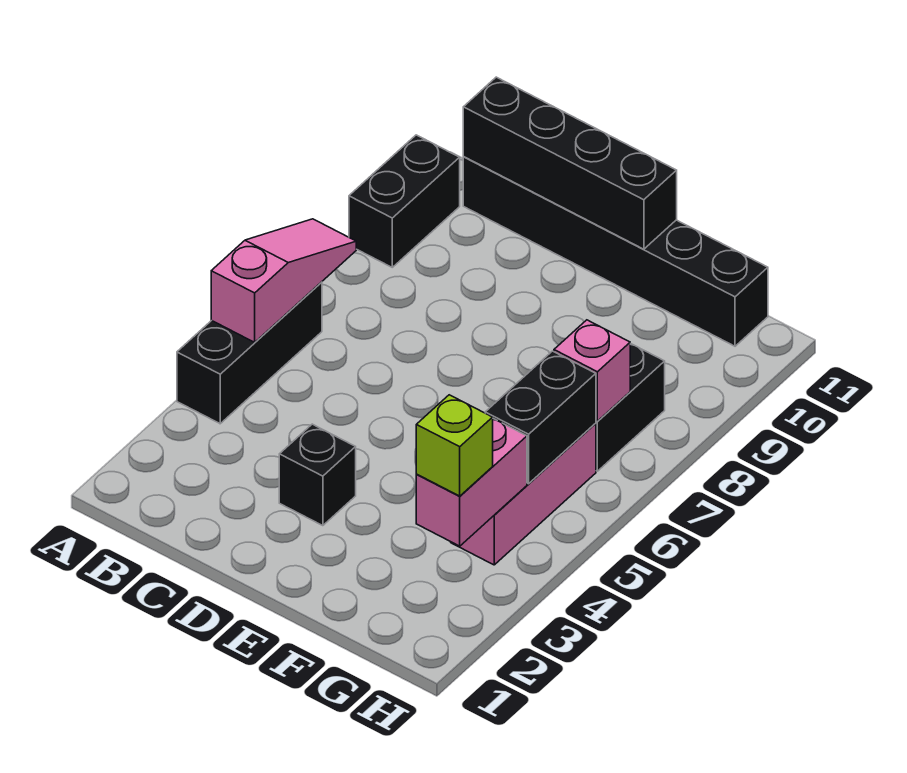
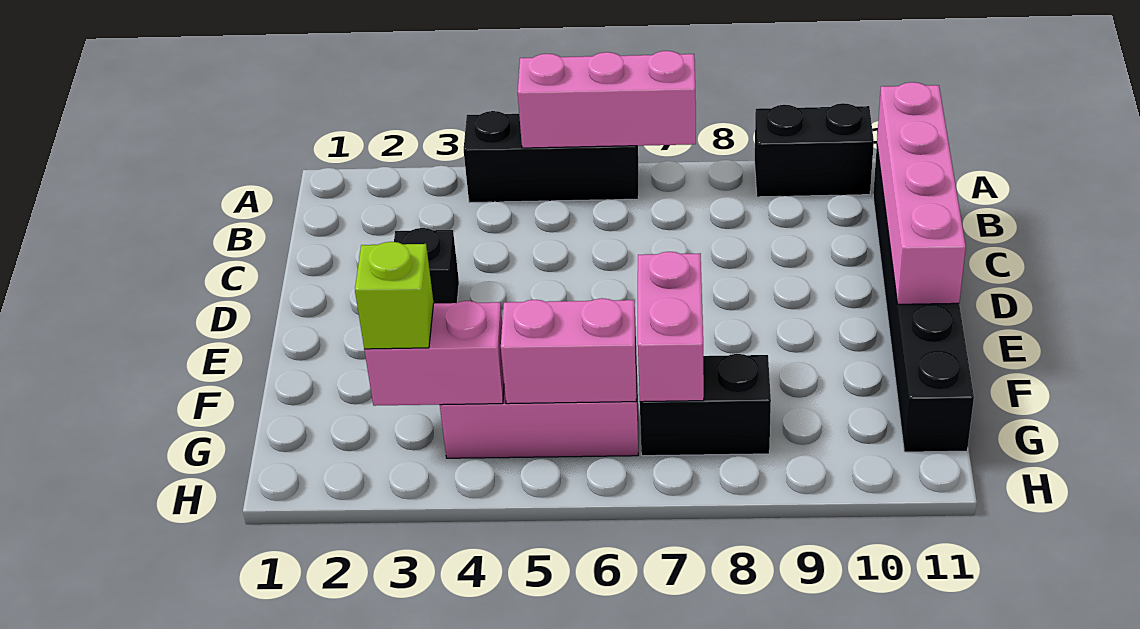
pink 1x3 slope [211,219,356,342] -> pink 1x3 brick [518,51,696,148]
black 1x4 brick [463,77,677,249] -> pink 1x4 brick [877,82,966,304]
black 1x2 brick [485,351,596,484] -> pink 1x2 brick [501,298,637,404]
pink 1x1 brick [554,320,630,421] -> pink 1x2 brick [638,252,704,402]

